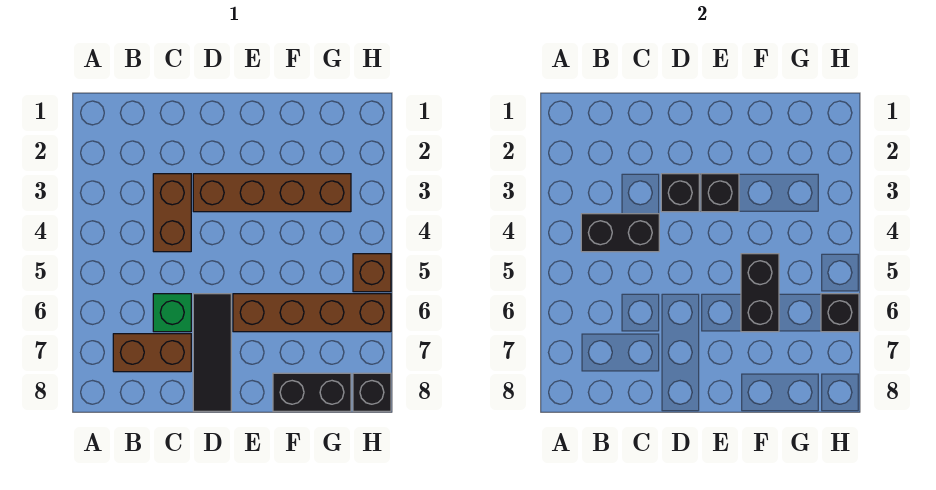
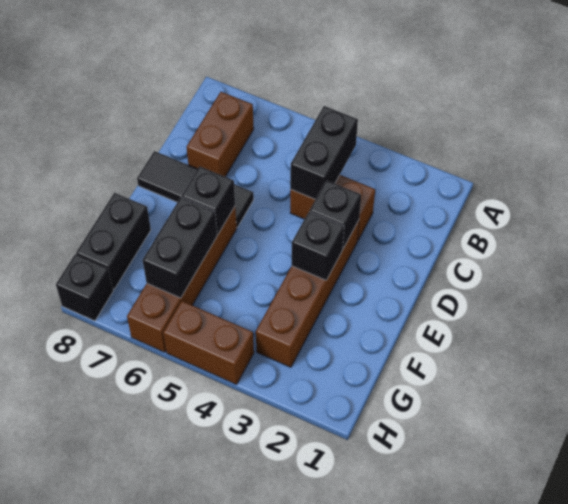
green 1x1 brick [153,294,191,332] -> none
black 1x2 brick [741,254,779,332] -> black 1x2 brick turned to [143,197,217,298]
brown 1x1 brick [353,254,391,292] -> brown 1x2 brick [163,301,254,384]
black 1x1 brick [821,294,859,332] -> black 1x1 brick moved to [182,167,235,234]

